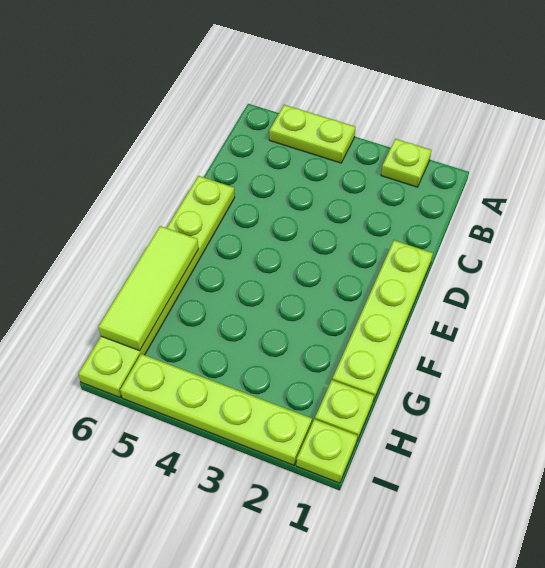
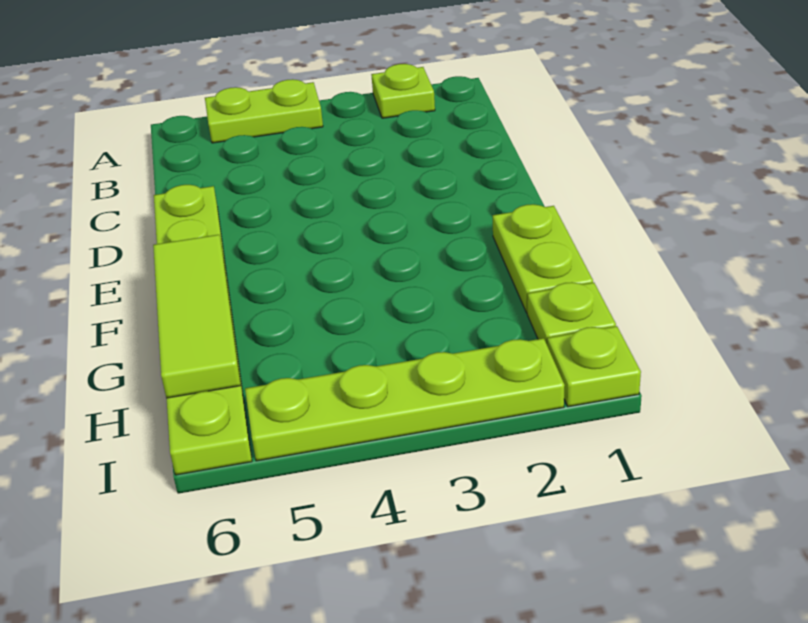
lime 1x4 plate [332,240,433,402] -> lime 1x2 plate [493,204,593,313]

